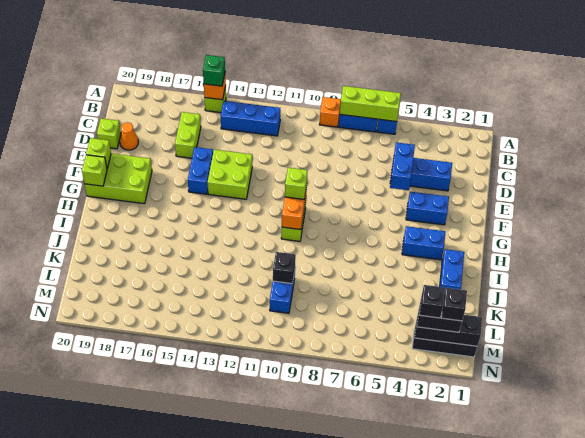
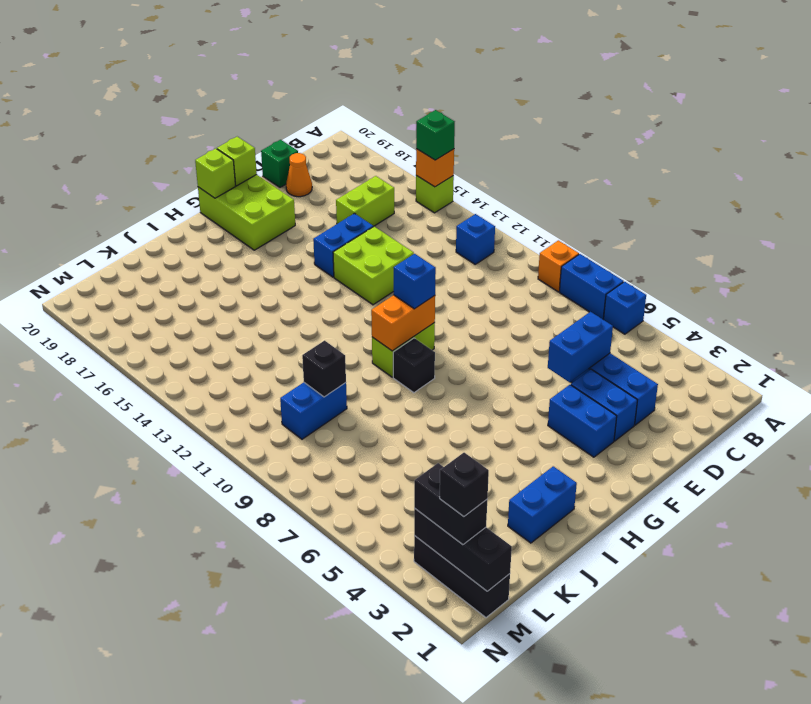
lime 1x3 brick [340,86,401,122] -> none
blue 1x3 brick [221,101,280,136] -> blue 1x1 brick [456,214,495,264]
lime 1x1 brick [97,118,121,149] -> green 1x1 brick [261,140,298,188]
lime 1x1 brick [285,168,308,199] -> blue 1x1 brick [393,254,436,309]
blue 1x2 brick [402,226,445,260] -> blue 1x2 brick moved to [571,369,637,441]
black 1x1 brick [420,285,445,318] -> black 1x1 brick moved to [393,338,435,393]

